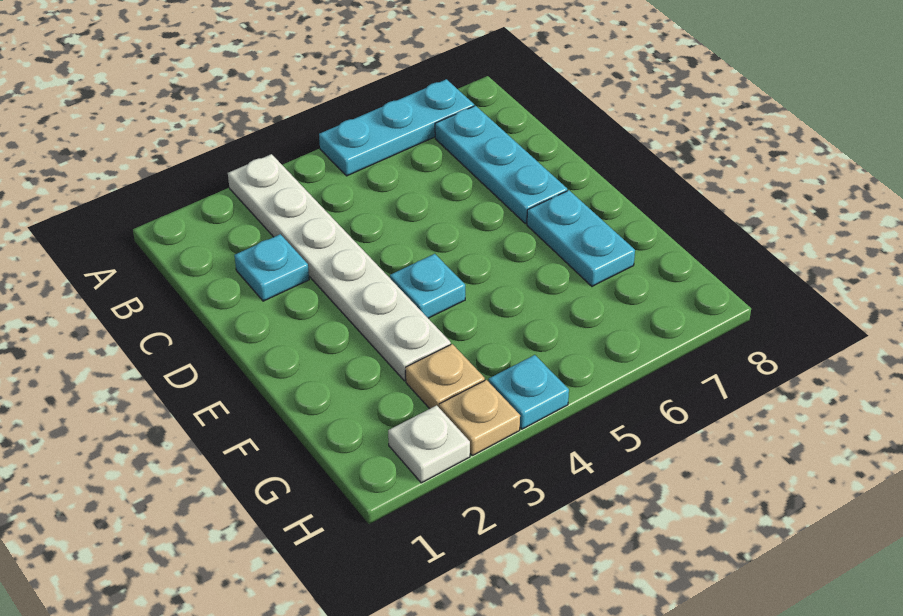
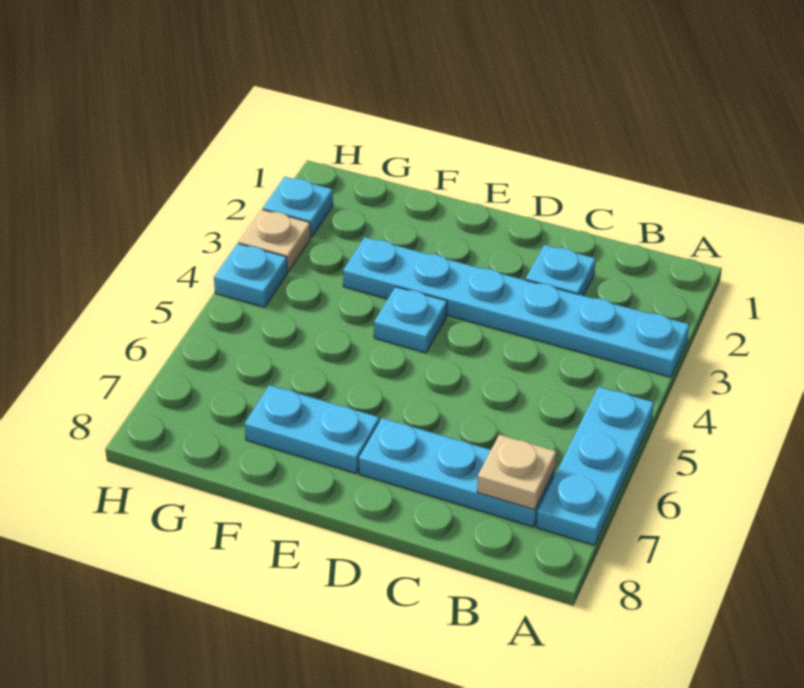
white 1x6 plate [228,154,451,381] -> cyan 1x6 plate [343,237,689,377]
tan 1x1 plate [406,344,485,409] -> tan 1x1 plate moved to [477,435,556,510]
white 1x1 plate [388,405,470,483] -> cyan 1x1 plate [263,177,333,237]

